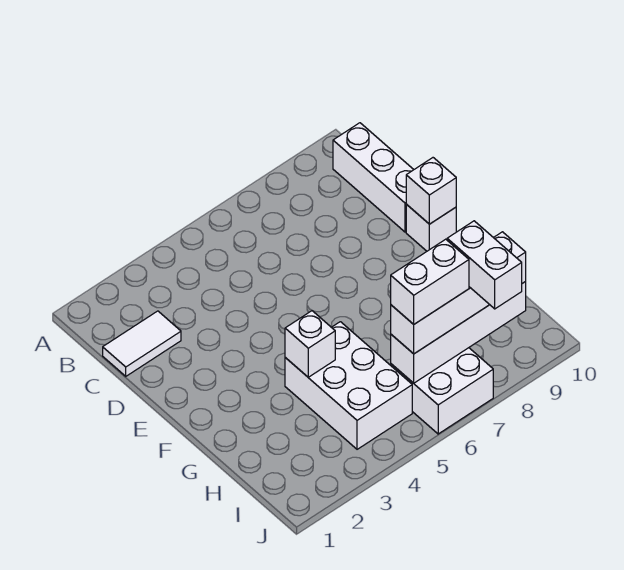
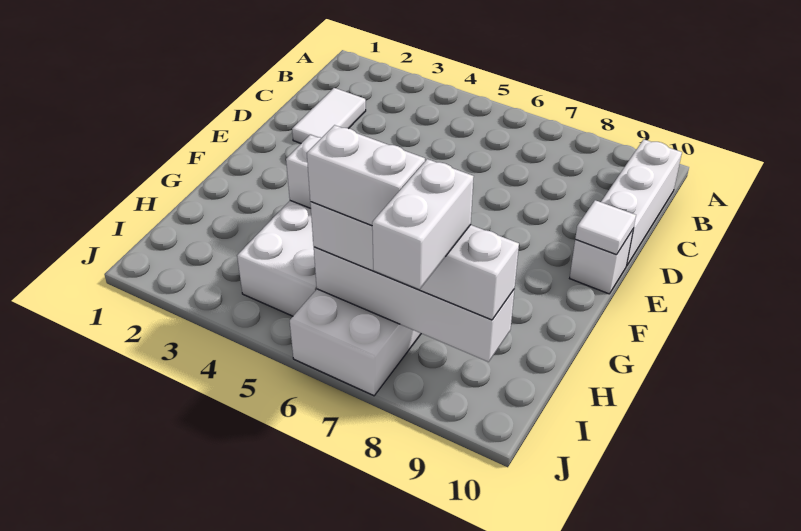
white 1x2 tile [103,311,181,376] -> white 1x2 tile turned to [292,88,366,143]
white 1x1 brick [406,158,456,224] -> white 1x1 tile [575,200,636,255]

